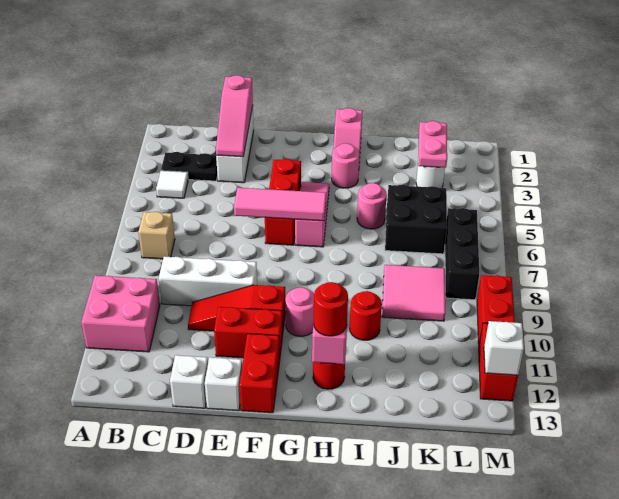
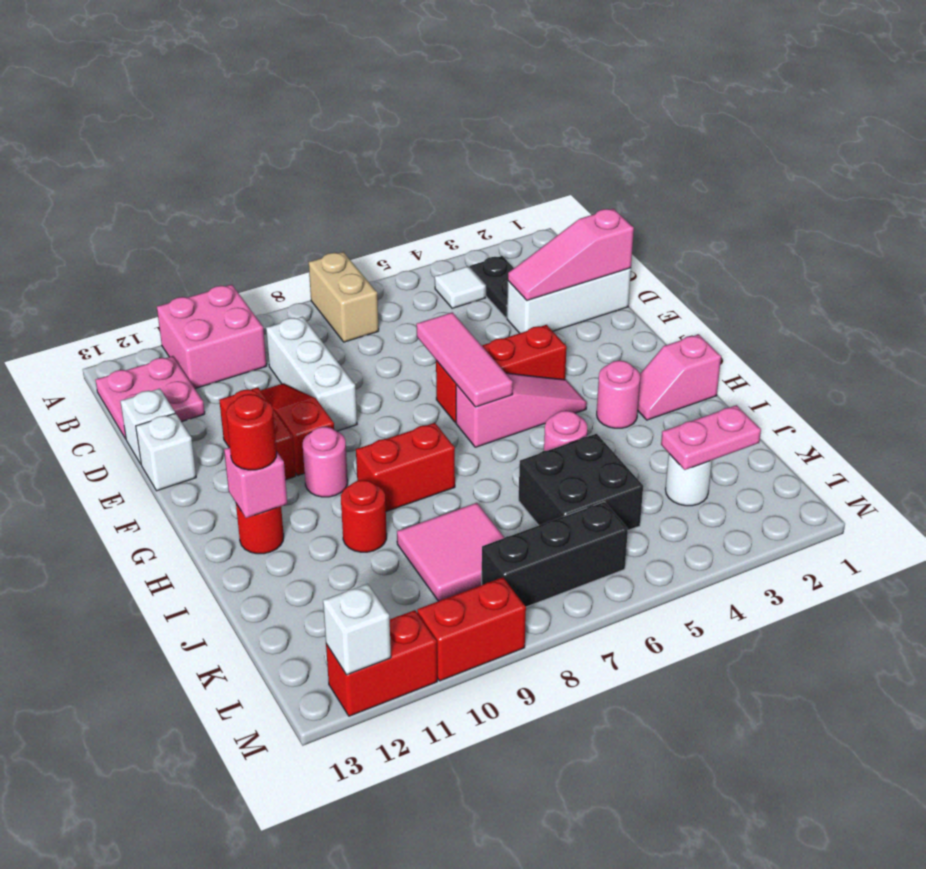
tan 1x1 brick [138,212,175,259] -> tan 1x2 brick [309,252,379,342]
none -> pink 2x2 plate [96,356,205,439]
red 1x2 brick [239,334,280,413] -> red 1x2 brick moved to [356,423,455,512]

